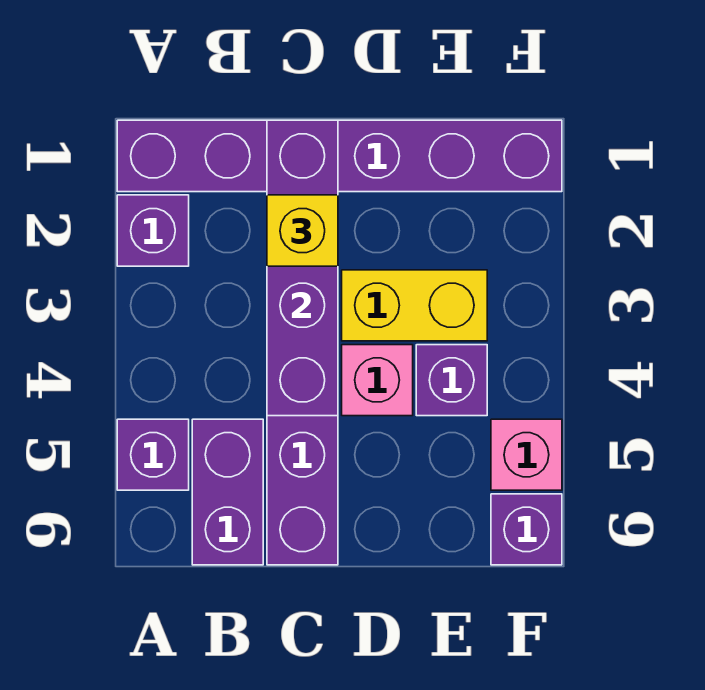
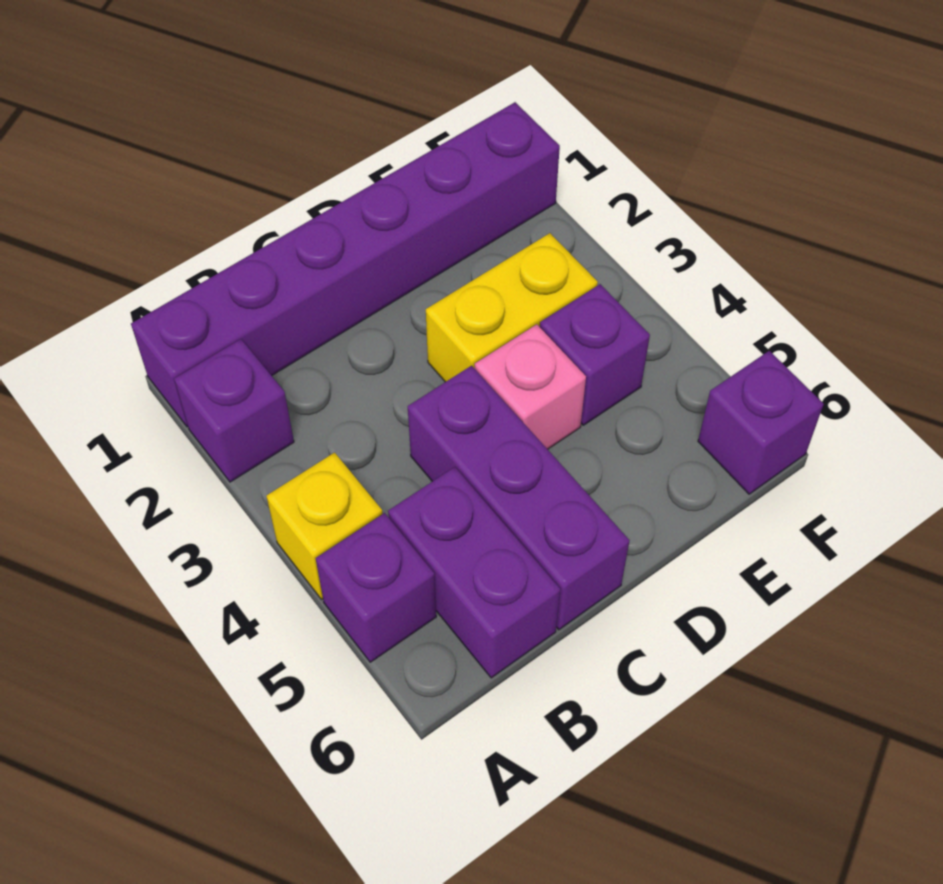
purple 1x4 brick [267,120,338,416] -> none
yellow 1x1 brick [267,195,338,266] -> yellow 1x1 brick moved to [266,452,383,599]
pink 1x1 brick [491,419,562,490] -> none

